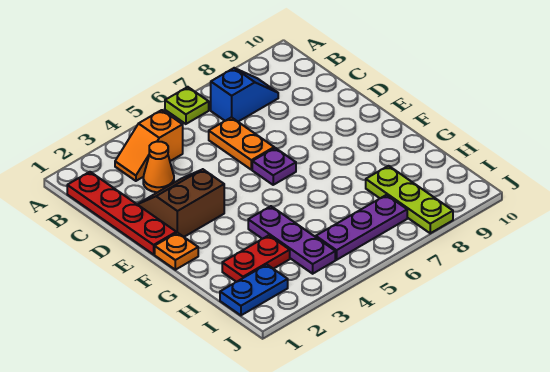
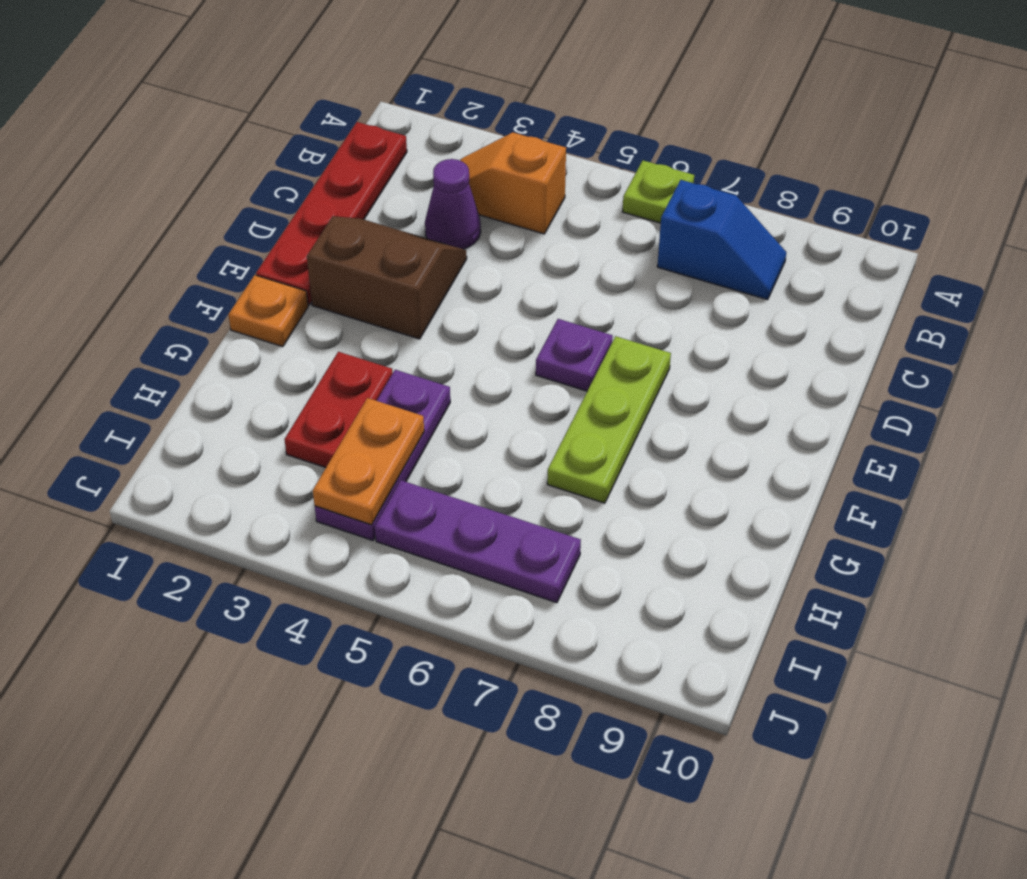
orange 1x1 cone [143,142,174,192] -> purple 1x1 cone [425,159,481,249]
orange 1x2 plate [209,117,274,170] -> orange 1x2 plate moved to [313,398,424,525]
red 1x2 plate [222,235,290,282] -> red 1x2 plate turned to [284,352,393,468]
lime 1x3 plate [366,166,453,233] -> lime 1x3 plate moved to [547,336,671,503]
blue 1x2 plate [220,265,288,315] -> none

